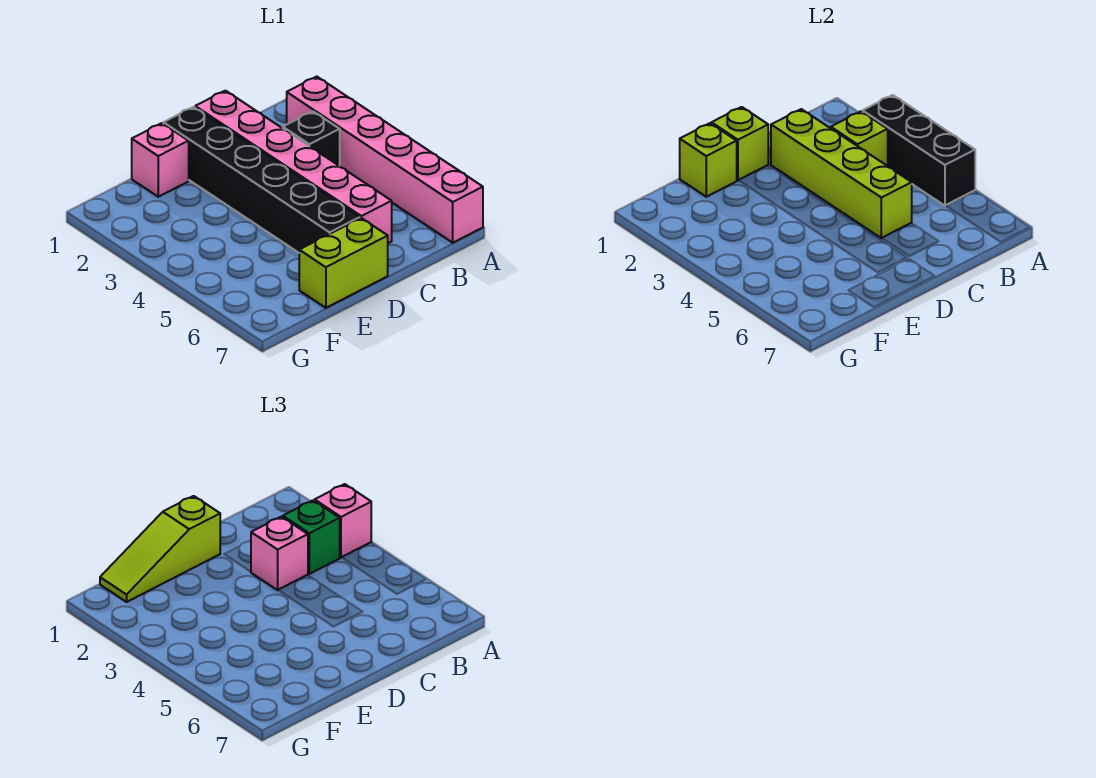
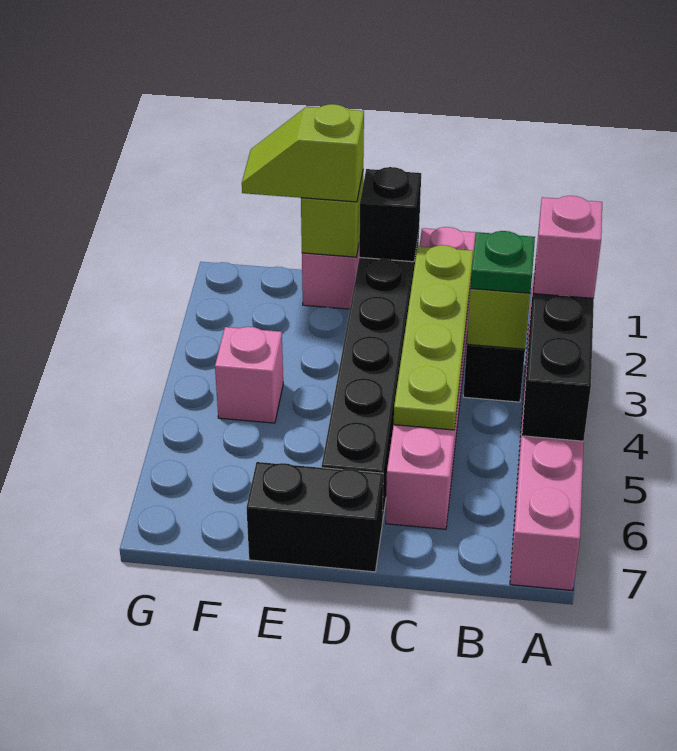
green 1x1 brick [283,500,340,574] -> green 1x1 plate [470,231,535,293]
lime 1x4 brick [771,109,912,238] -> lime 1x4 plate [394,245,473,430]
pink 1x1 brick [251,517,308,590] -> pink 1x1 brick moved to [215,327,283,423]
lime 1x1 brick [711,107,768,180] -> black 1x1 brick [359,167,421,262]
lime 1x3 slope [100,496,220,602] -> lime 1x2 slope [242,104,364,202]
lime 1x2 brick [299,218,388,308] -> black 1x2 brick [247,462,383,572]

